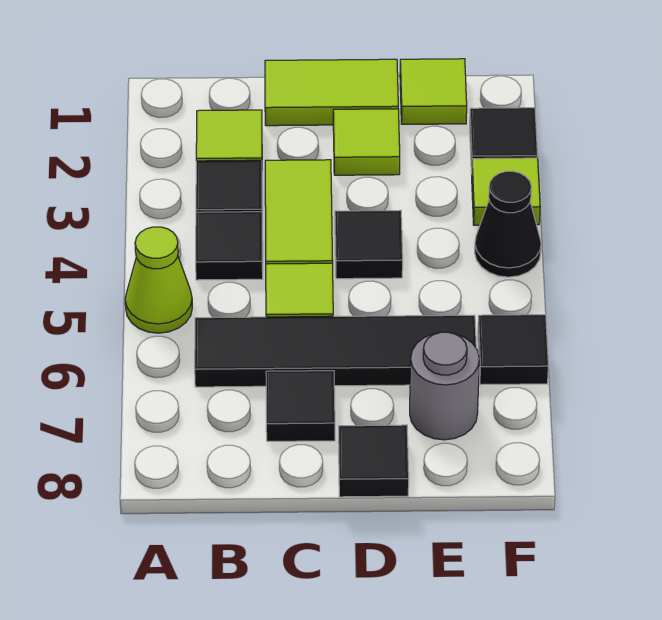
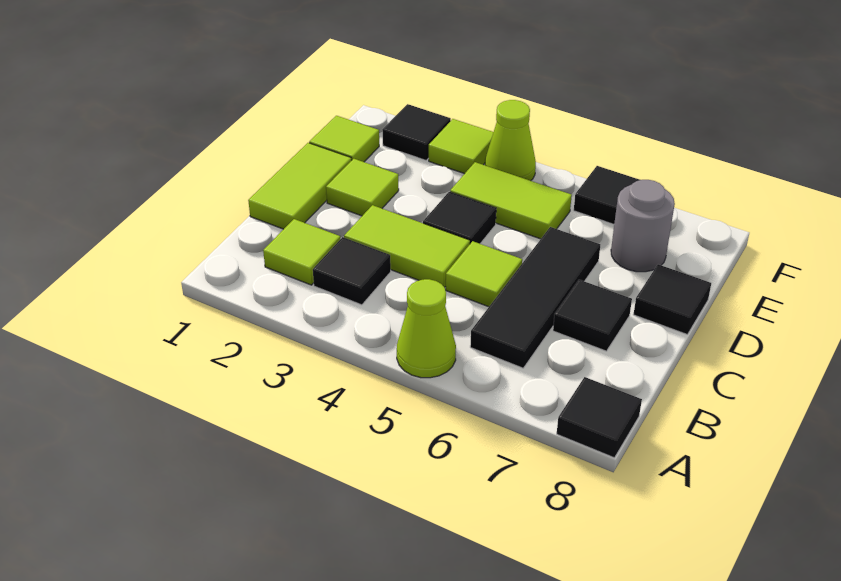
black 1x1 tile [196,212,263,280] -> black 1x1 tile moved to [557,377,642,458]
black 1x4 tile [195,315,476,387] -> black 1x3 tile [470,227,600,368]
none -> lime 1x2 tile [450,162,572,239]
black 1x1 cone [475,171,541,277] -> lime 1x1 cone [485,100,536,181]

